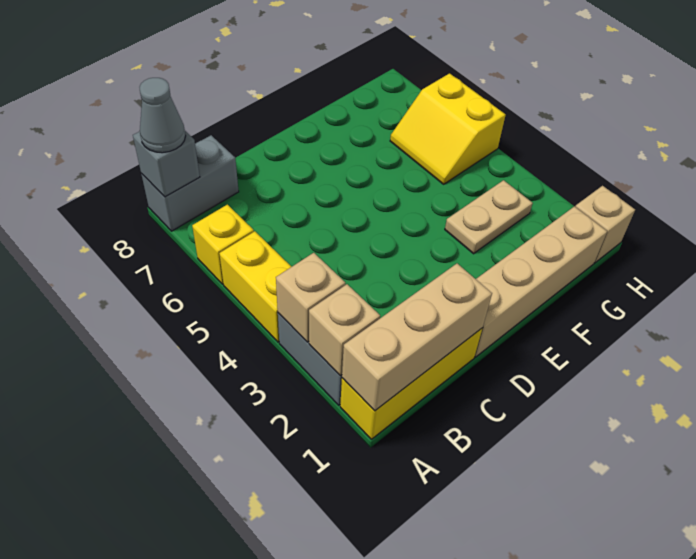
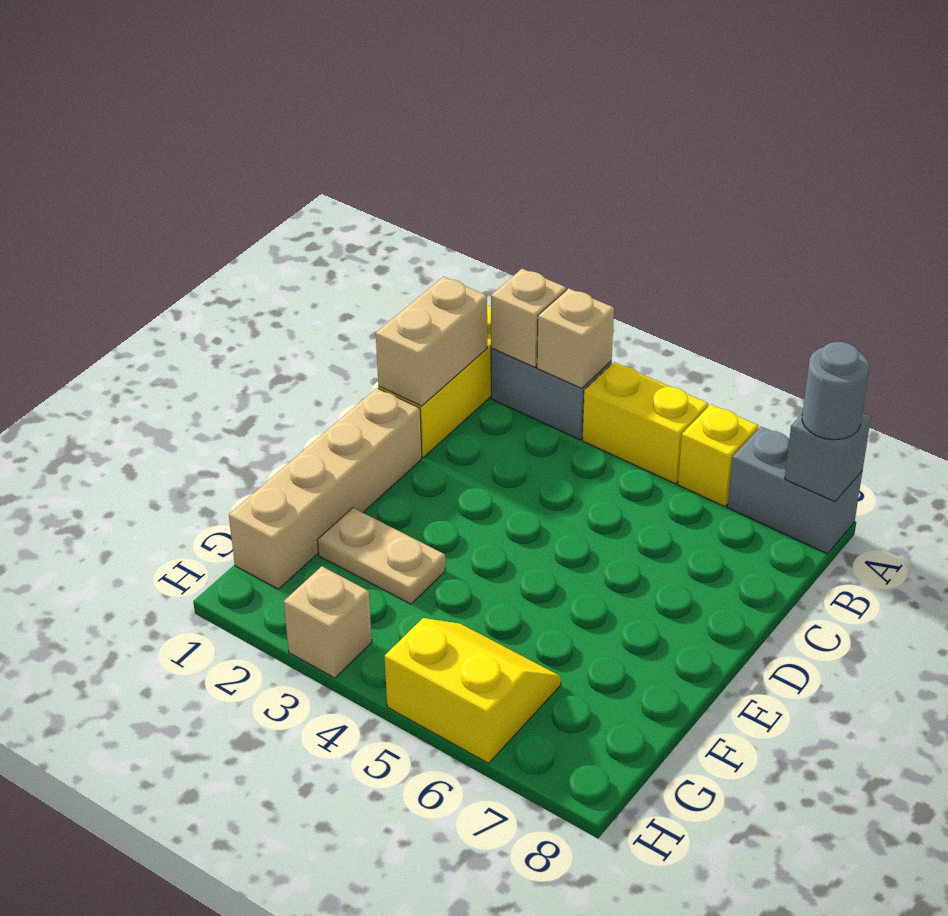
tan 1x3 brick [342,264,492,411] -> tan 1x2 brick [376,277,487,406]
grey 1x2 brick [141,135,239,231] -> grey 1x2 brick turned to [727,426,863,554]
grey 1x1 cone [140,78,186,153] -> grey 1x1 round brick [802,342,869,440]
tan 1x2 plate [445,180,533,254] -> tan 1x2 plate turned to [318,508,445,604]
tan 1x1 brick [575,186,635,263] -> tan 1x1 brick moved to [284,566,372,678]

